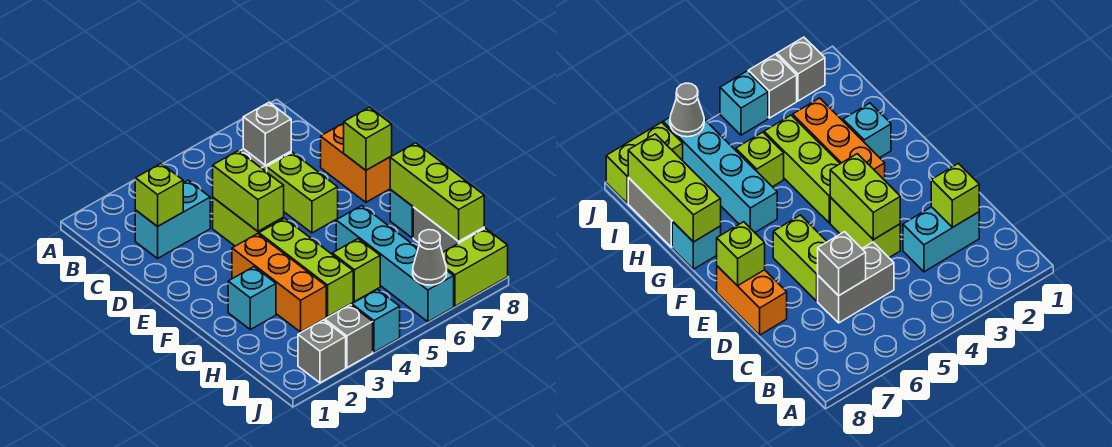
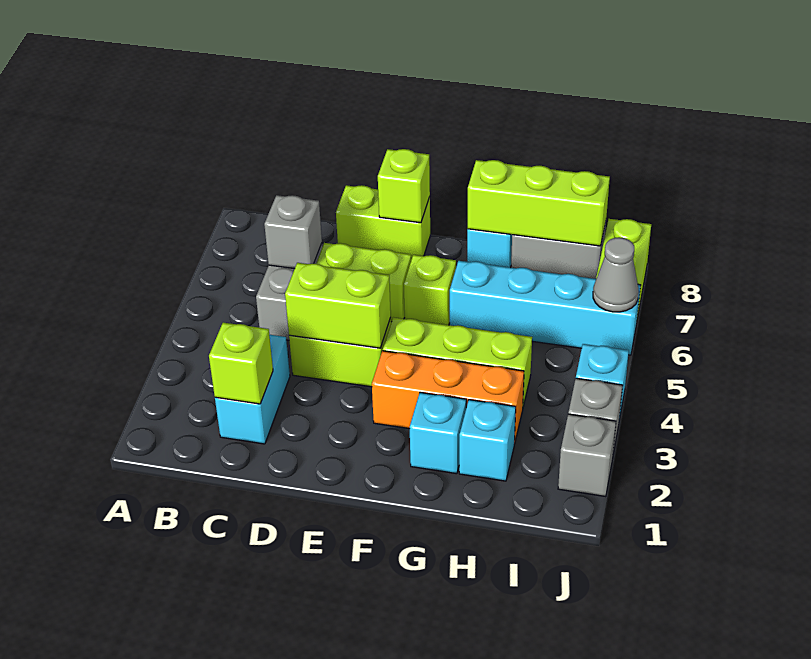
orange 1x2 brick [321,123,390,202] -> lime 1x2 brick [336,185,430,260]
none -> cyan 1x1 brick [459,400,516,481]
lime 1x1 brick [332,239,380,302] -> lime 1x1 brick moved to [404,255,456,325]

